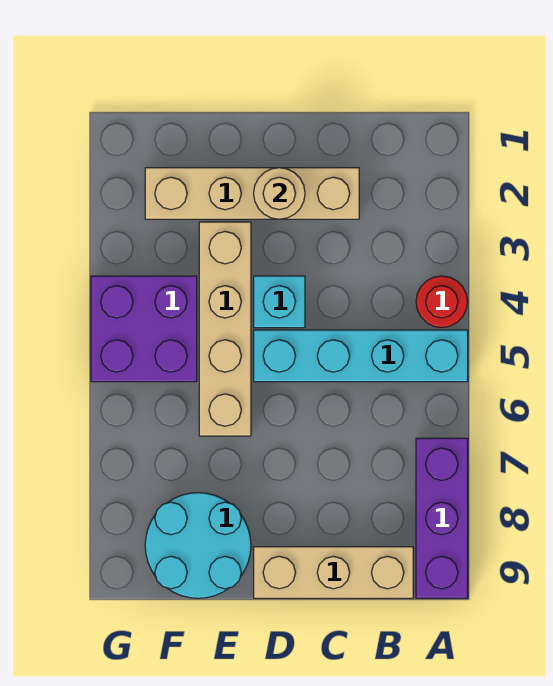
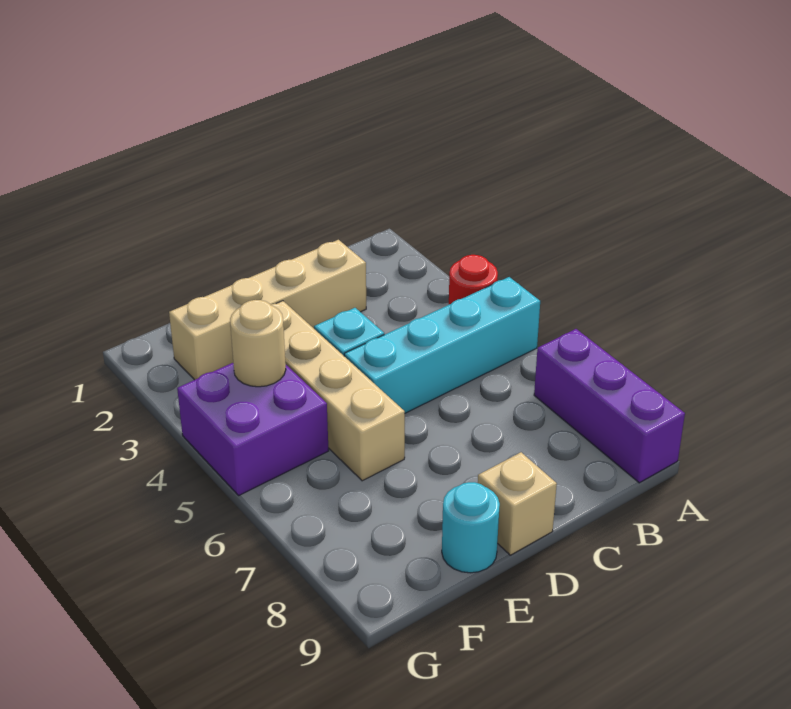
tan 1x3 brick [254,547,413,598] -> tan 1x1 brick [478,452,557,555]
tan 1x1 round brick [254,168,305,219] -> tan 1x1 round brick moved to [230,300,286,387]
cyan 2x2 round brick [145,493,251,598] -> cyan 1x1 round brick [442,482,500,573]

